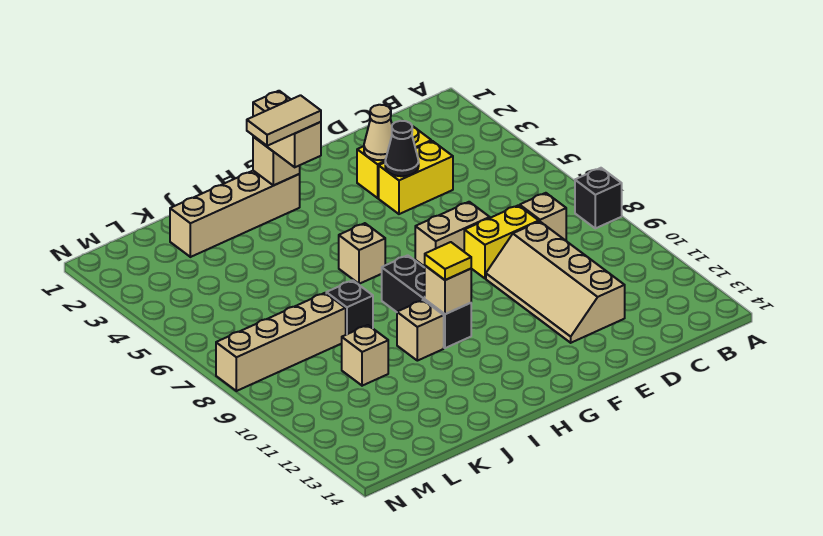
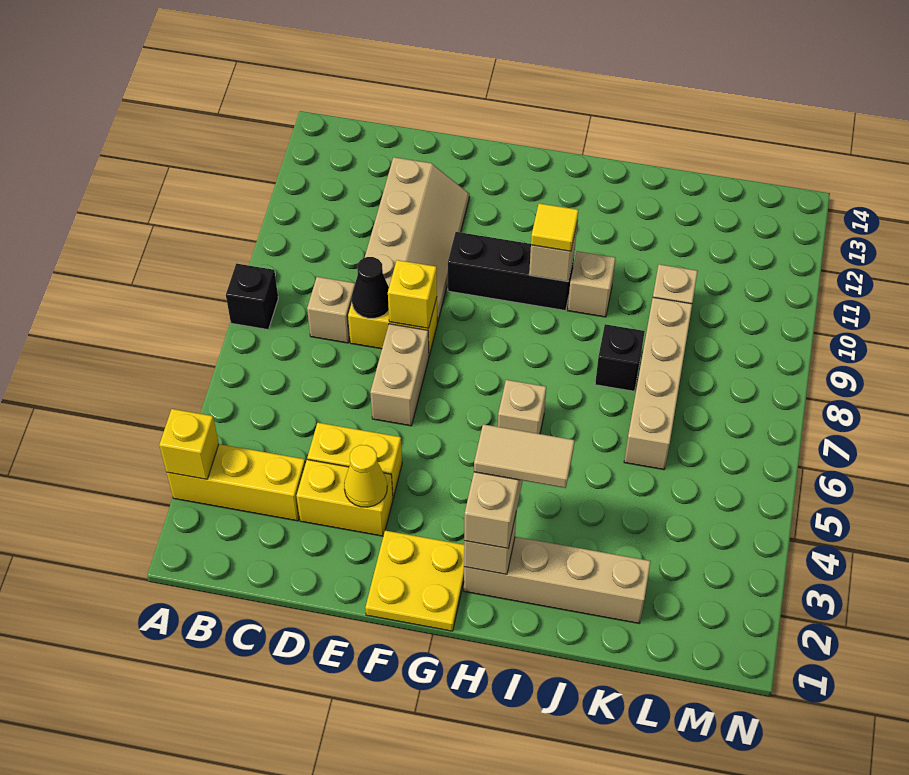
none -> yellow 1x3 brick [167,444,305,521]
none -> yellow 1x1 brick [159,409,219,479]
tan 1x1 cone [364,105,392,160] -> yellow 1x1 cone [344,445,387,507]
black 1x1 cone [385,121,419,176] -> black 1x1 cone moved to [352,257,389,318]
tan 1x2 brick [415,202,490,267] -> tan 1x2 brick turned to [370,324,429,426]
none -> yellow 1x1 brick [388,260,437,328]
none -> yellow 2x2 plate [365,531,464,631]
black 1x3 brick [382,255,471,348] -> black 1x3 brick turned to [448,232,575,310]
tan 1x4 brick [216,293,346,391] -> tan 1x4 brick turned to [624,297,692,470]

